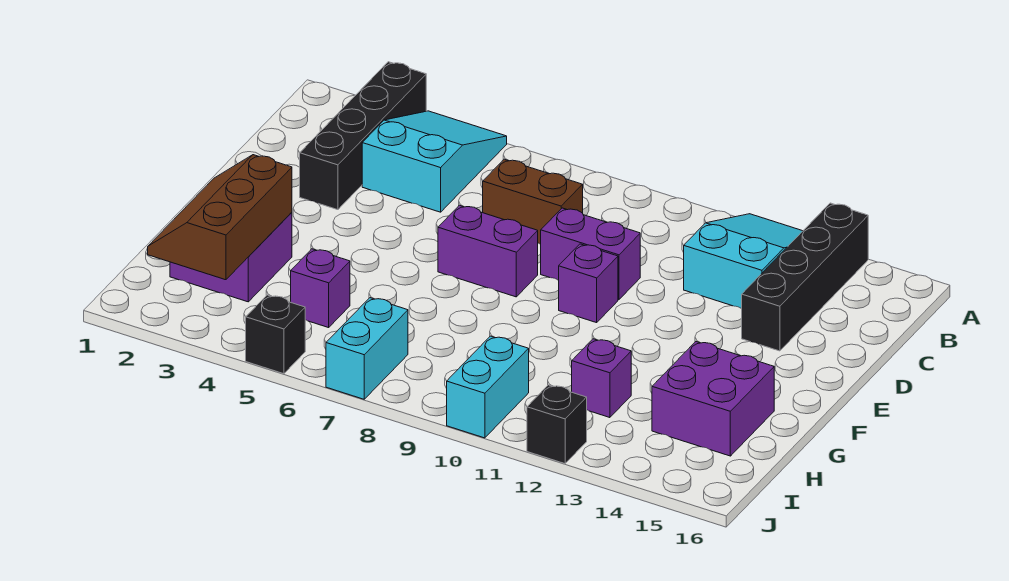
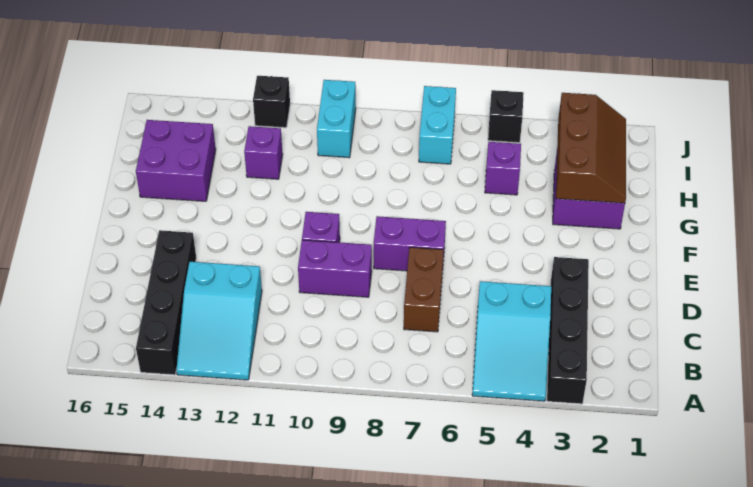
brown 1x2 brick [483,159,583,244] -> brown 1x2 brick turned to [404,247,444,332]

